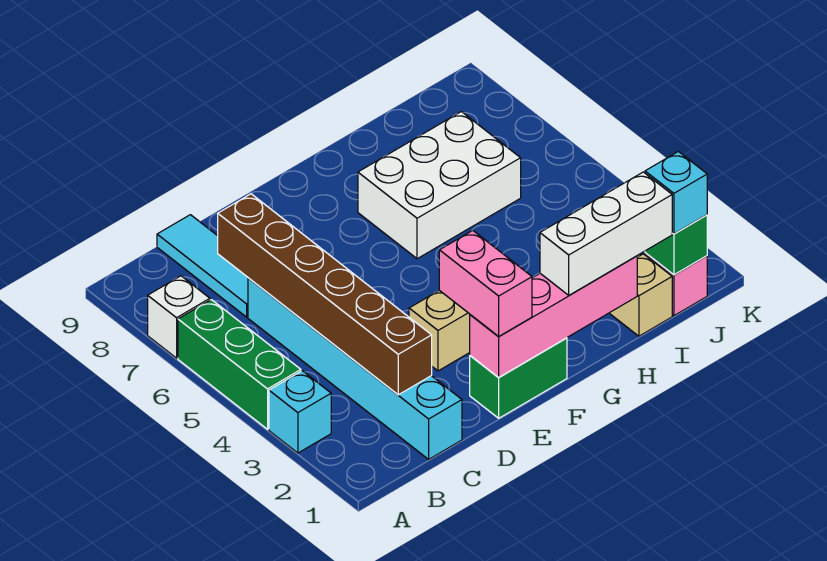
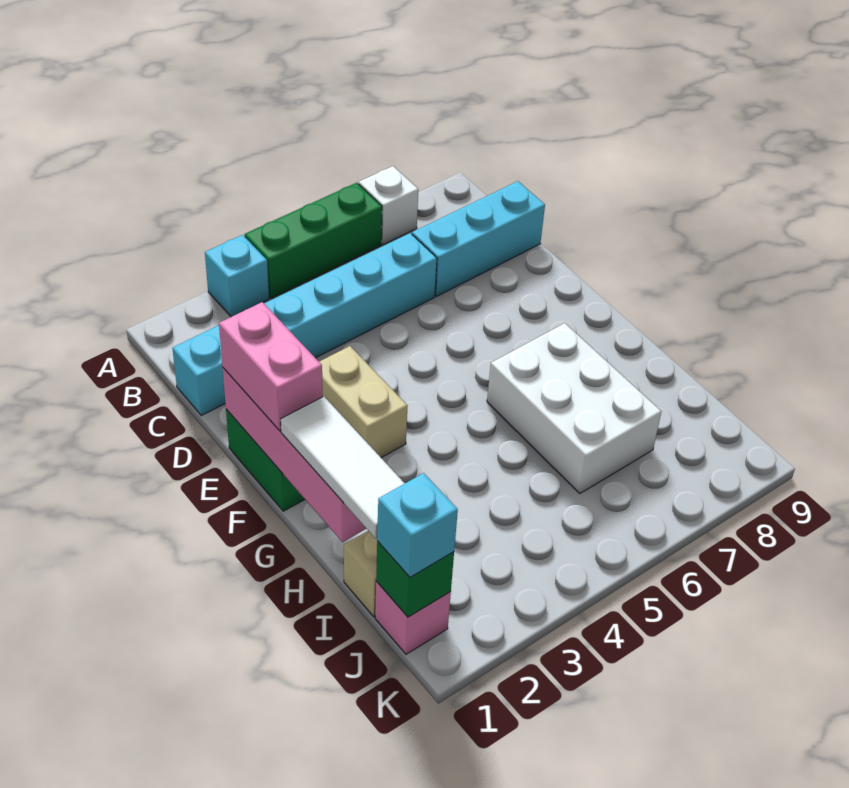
brown 1x6 brick [218,194,432,395] -> none
cyan 1x3 tile [157,215,248,317] -> cyan 1x3 brick [412,181,545,296]
pink 1x2 brick [439,231,532,337] -> pink 1x2 brick turned to [219,302,323,431]
white 1x3 brick [540,172,672,295] -> white 1x3 tile [281,397,405,538]

